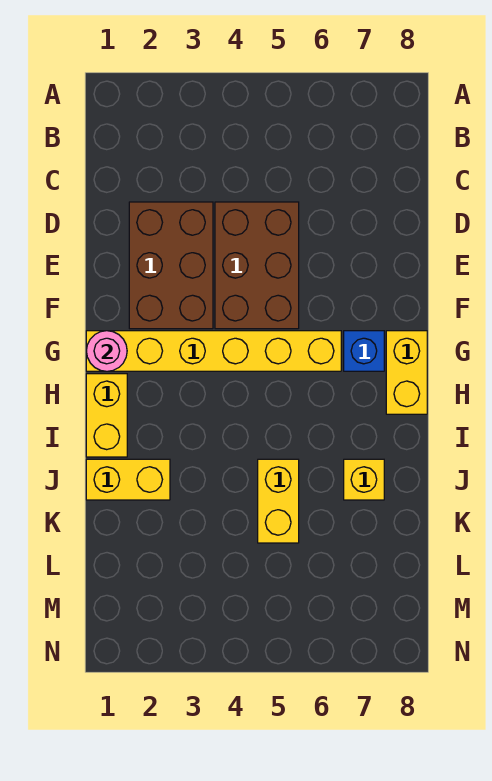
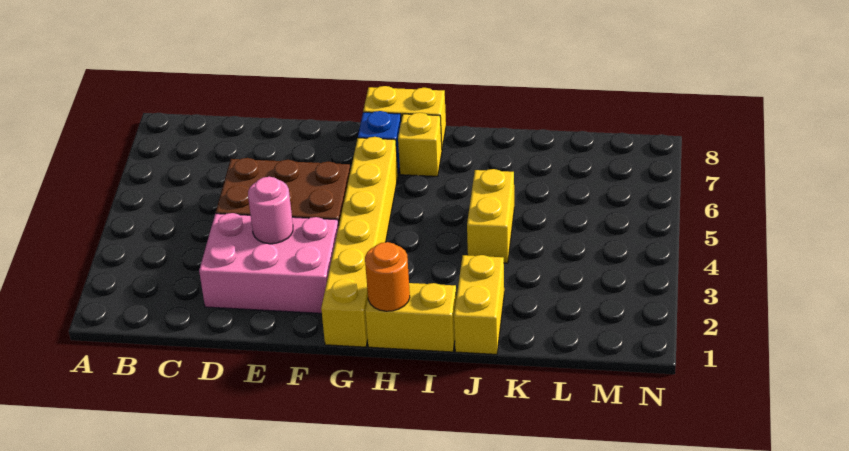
brown 2x3 brick [129,202,213,329] -> pink 2x3 brick [199,213,339,313]
pink 1x1 round brick [86,331,127,371] -> pink 1x1 round brick moved to [248,177,293,244]
none -> orange 1x1 round brick [365,242,410,311]
yellow 1x2 brick [258,459,299,543] -> yellow 1x2 brick turned to [467,169,514,263]
yellow 1x1 brick [344,459,384,500] -> yellow 1x1 brick moved to [398,113,442,176]

